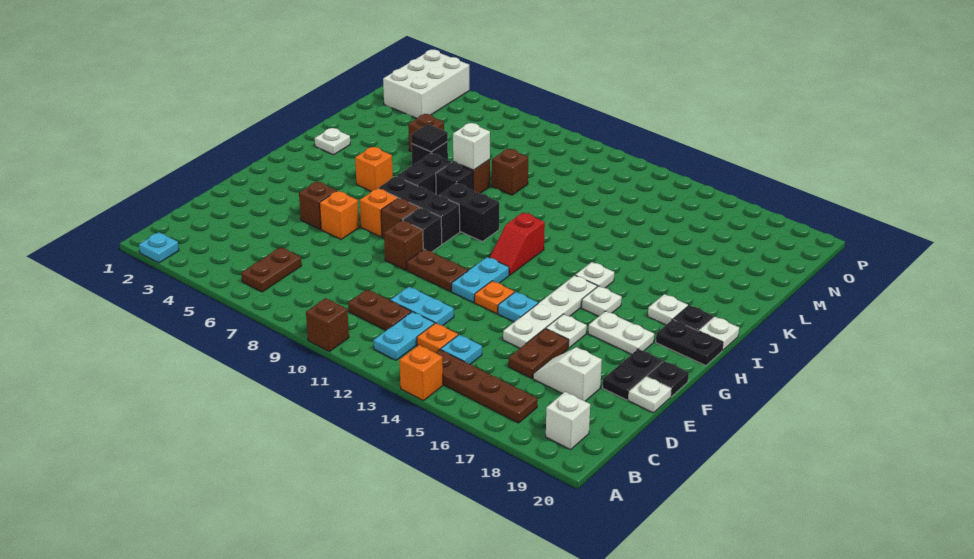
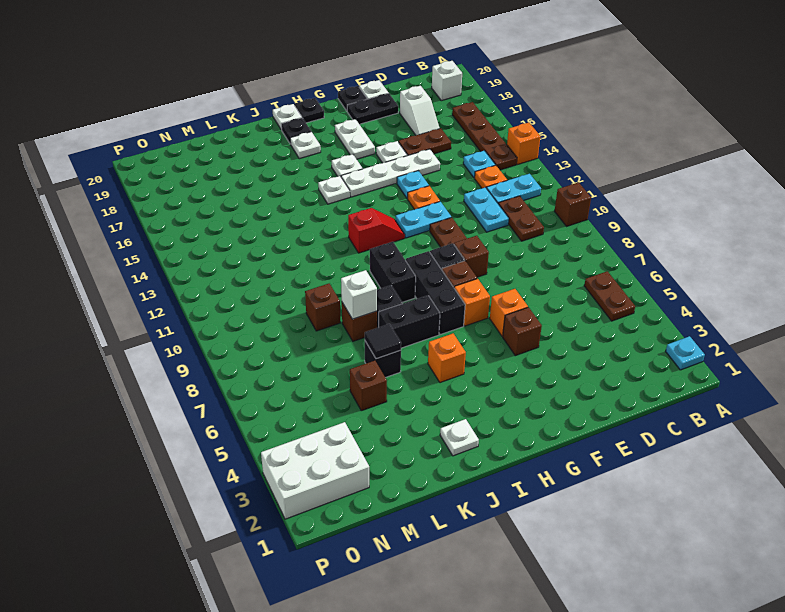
brown 1x2 plate [241,247,302,292] -> brown 1x2 plate turned to [584,271,635,321]
black 1x2 plate [656,319,723,366] -> black 1x1 plate [295,98,324,123]

